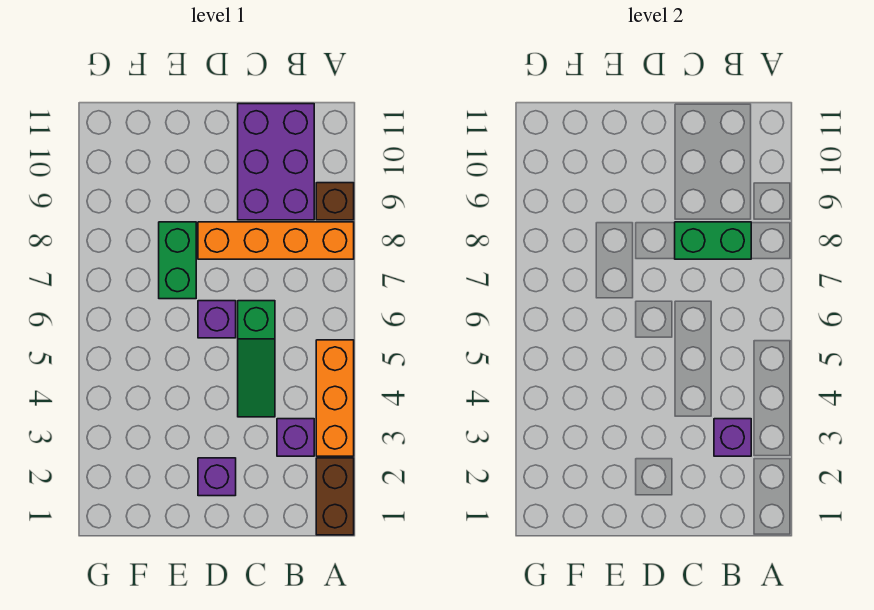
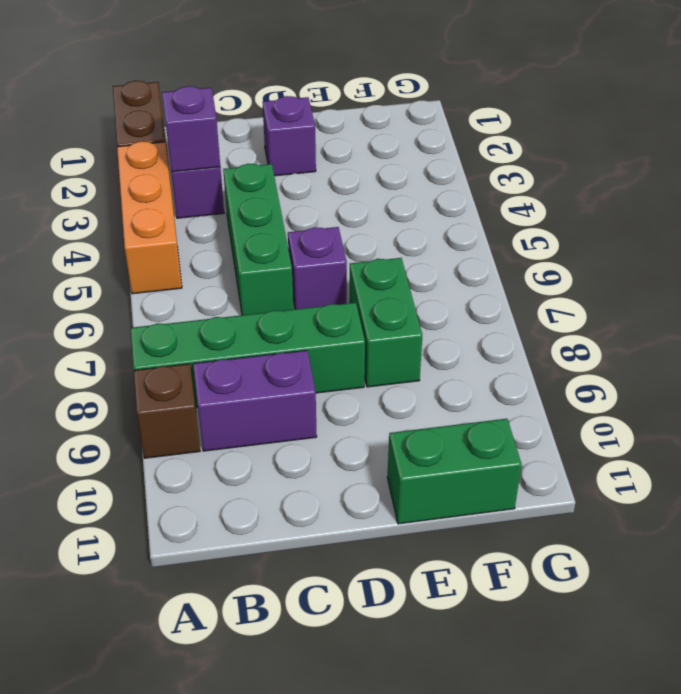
orange 1x4 brick [198,222,354,259] -> green 1x4 brick [130,303,365,407]
green 1x2 brick [675,222,751,259] -> green 1x2 brick moved to [387,419,522,524]
purple 2x3 brick [238,104,314,220] -> purple 1x2 brick [193,350,317,451]
green 1x3 slope [238,301,275,417] -> green 1x3 brick [223,164,293,315]

